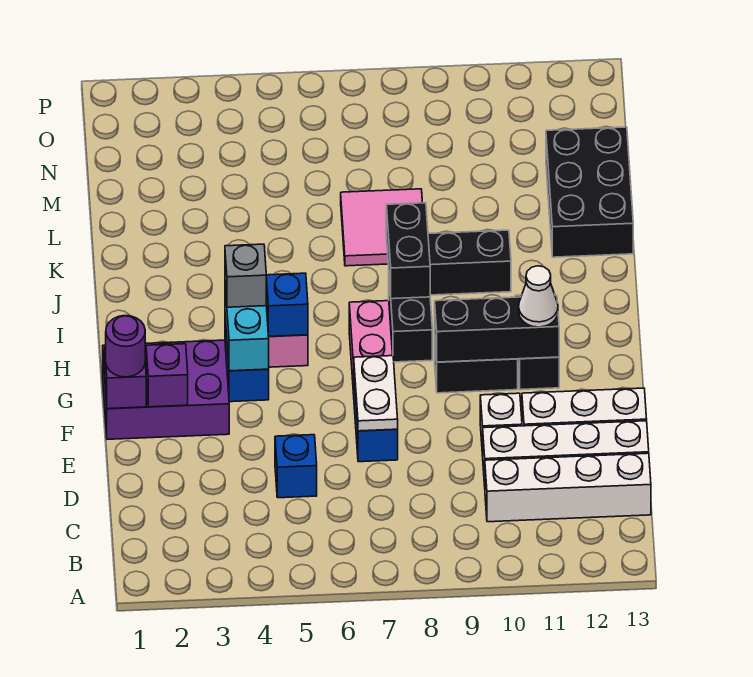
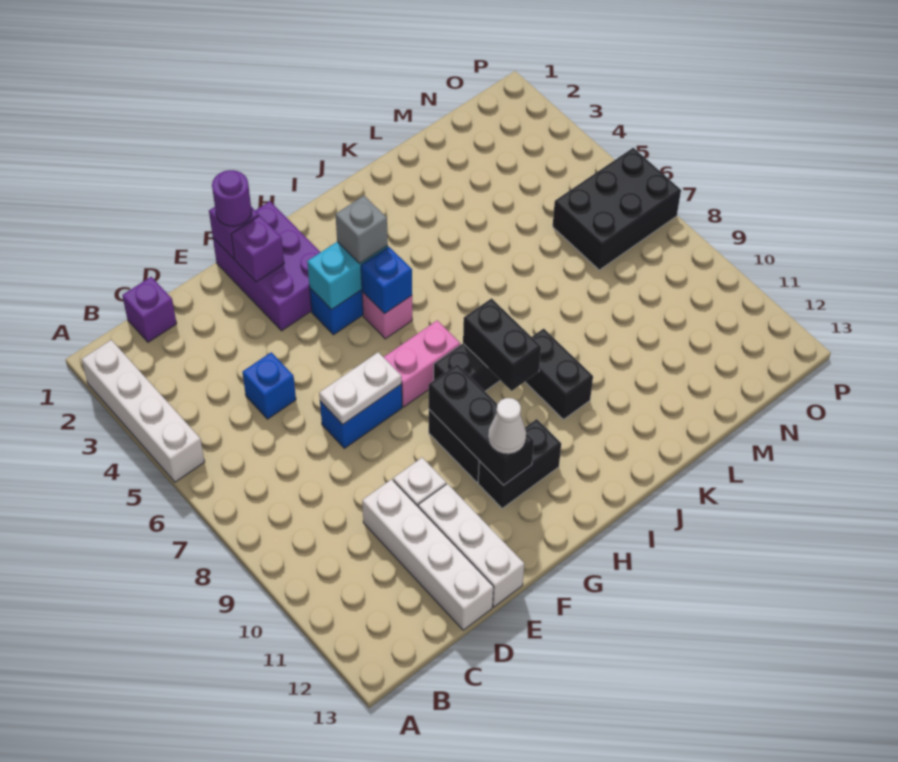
none -> purple 1x1 brick [122,277,177,342]
white 1x4 brick [485,453,651,522] -> white 1x4 brick moved to [82,340,205,482]
black 1x2 brick [386,203,430,299] -> black 1x2 brick turned to [463,298,541,391]
pink 2x2 tile [341,189,422,266] -> none
black 2x3 brick [546,127,633,257] -> black 2x3 brick moved to [553,148,681,270]

